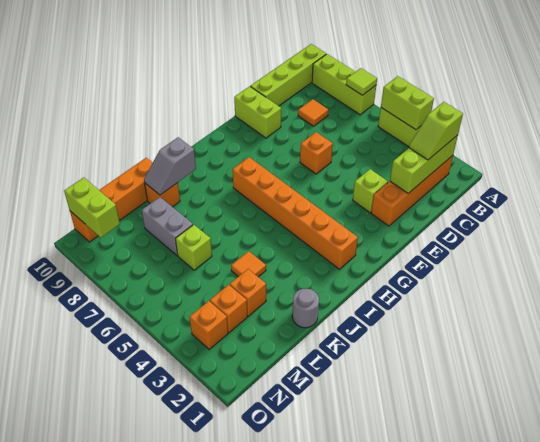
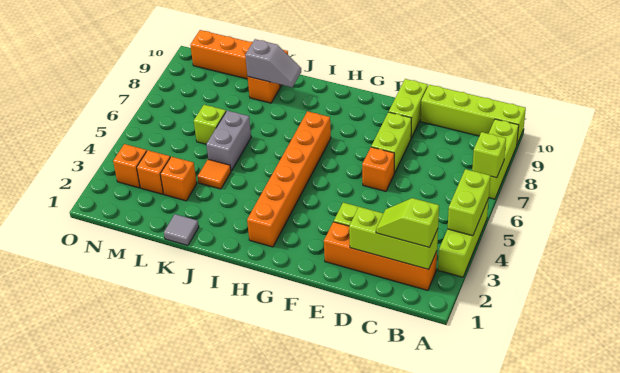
lime 1x1 tile [346,68,377,95] -> lime 1x1 brick [472,132,506,178]
orange 1x1 tile [298,99,328,126] -> none
grey 1x2 slope [144,137,196,195] -> grey 1x2 slope turned to [245,39,301,87]
grey 1x1 round brick [292,289,319,328] -> grey 1x1 tile [164,214,199,246]
grey 1x2 brick [142,197,193,256] -> grey 1x2 brick moved to [206,111,251,171]
lime 1x2 brick [64,177,120,238] -> lime 1x2 brick moved to [371,112,411,173]

